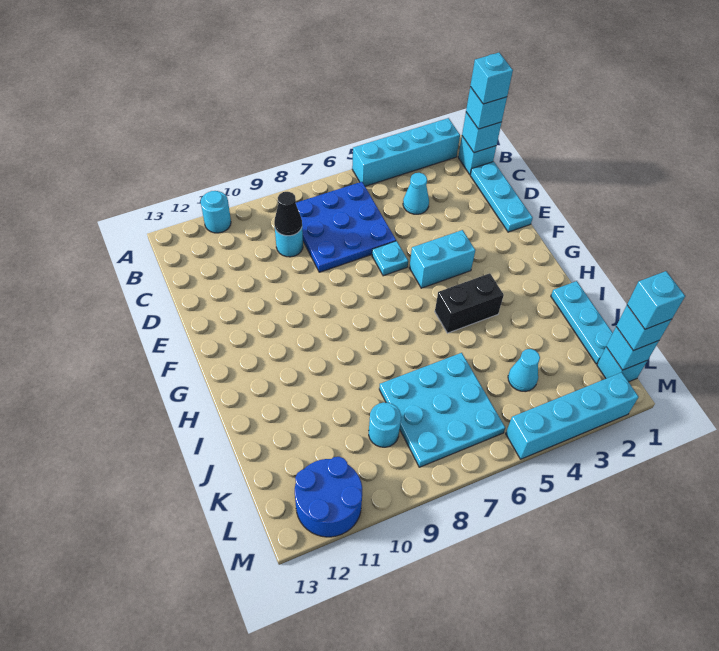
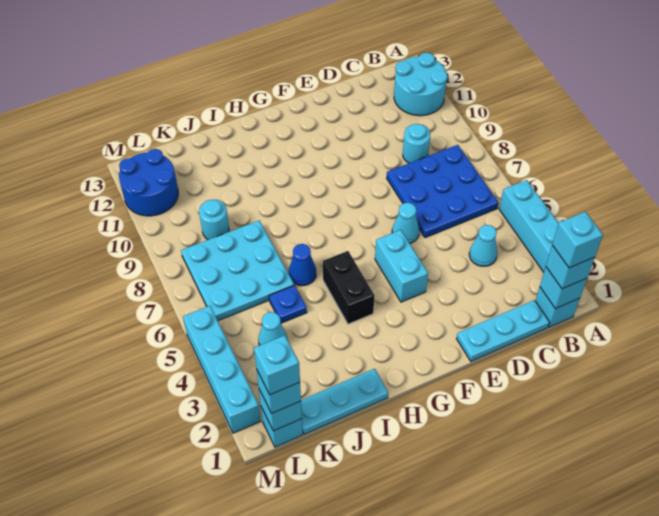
cyan 1x1 round brick [201,191,231,233] -> cyan 2x2 round brick [394,53,448,116]
black 1x1 cone [274,192,302,236] -> none
cyan 1x1 plate [372,241,408,276] -> cyan 1x1 cone [392,203,419,243]
none -> blue 1x1 cone [289,244,316,286]
none -> blue 1x1 plate [269,285,307,323]

